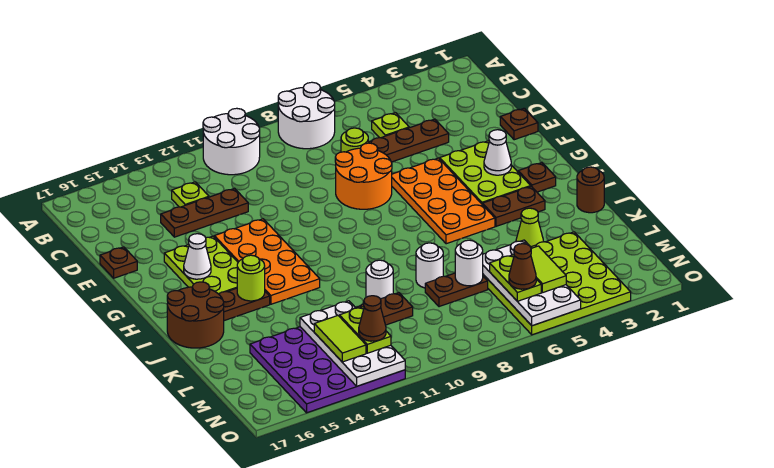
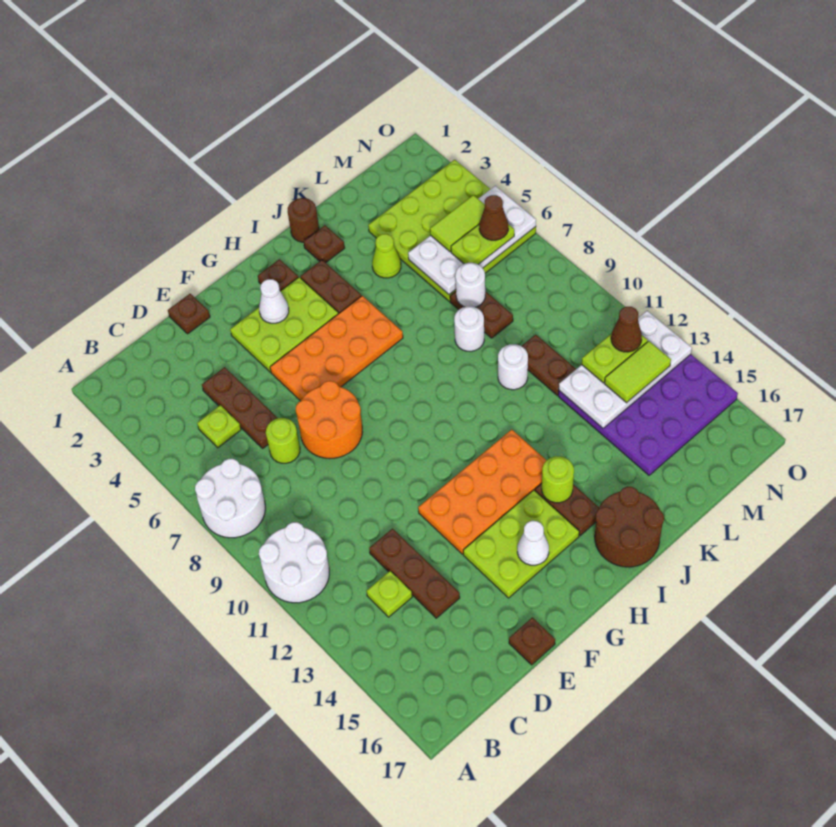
none -> brown 1x1 plate [304,225,345,263]

